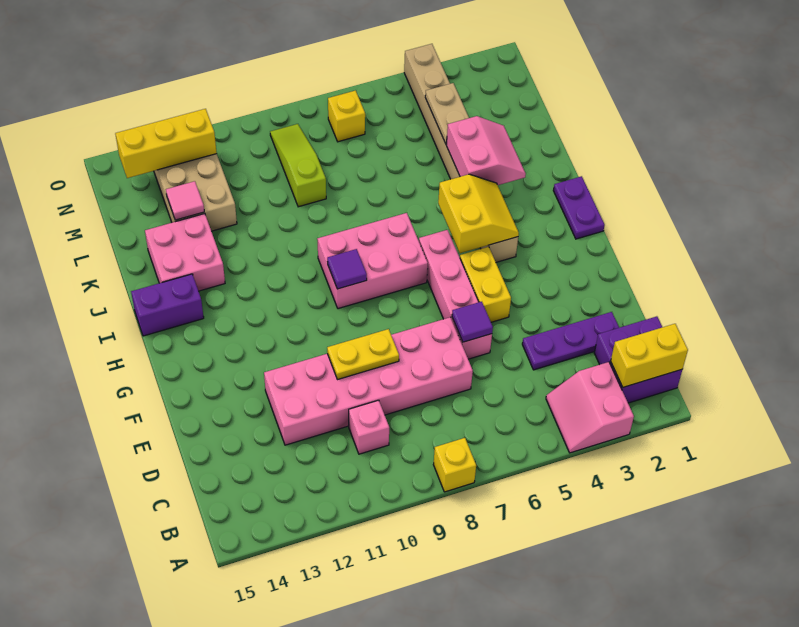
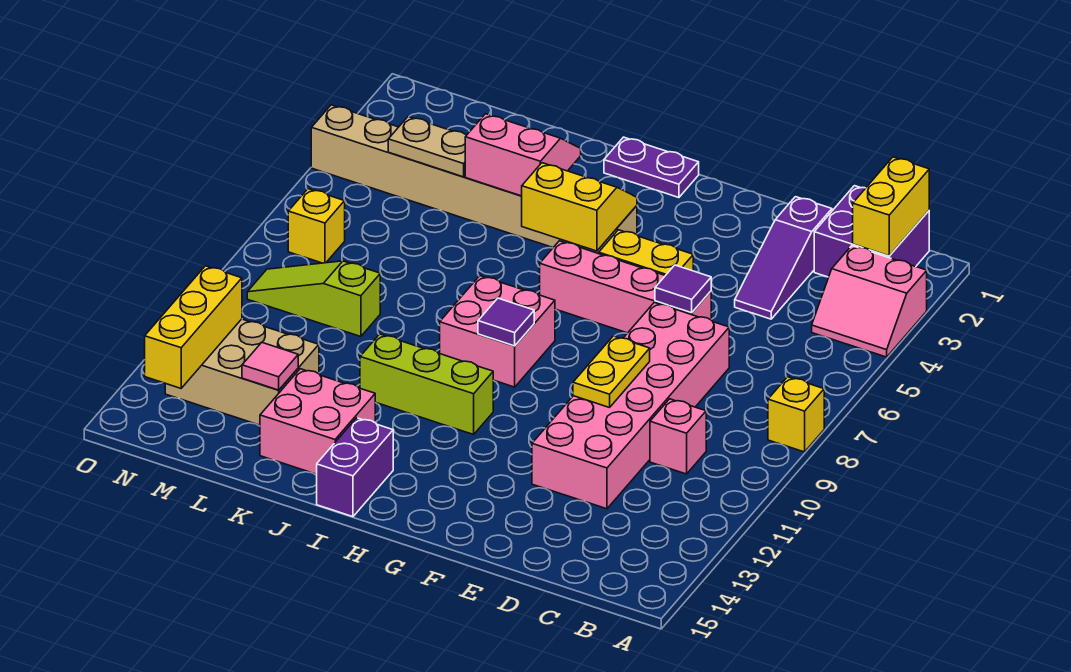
purple 1x3 plate [522,312,619,370] -> purple 1x3 slope [735,197,832,319]
pink 2x3 brick [317,213,428,309] -> pink 2x2 brick [440,276,555,387]
none -> lime 1x3 brick [360,334,494,434]

